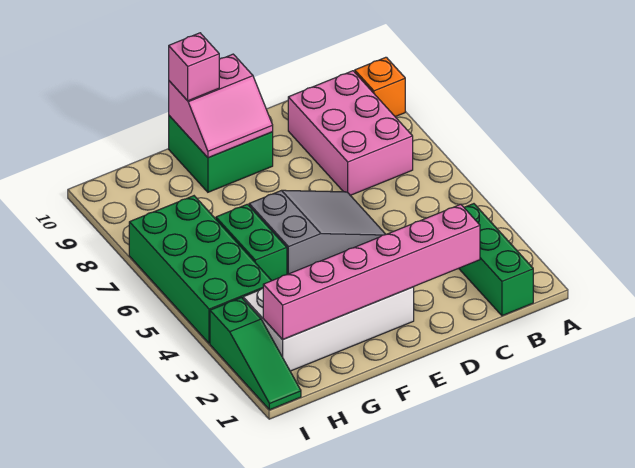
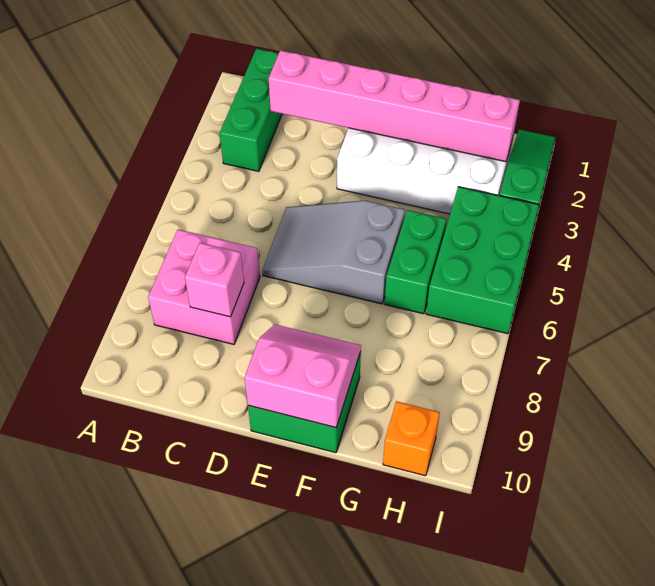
orange 1x1 brick [355,57,405,117] -> orange 1x1 brick moved to [383,401,440,476]
pink 2x3 brick [288,71,413,195] -> pink 2x2 brick [148,230,260,344]
pink 1x1 brick [169,33,219,101] -> pink 1x1 brick moved to [185,243,244,317]
green 2x4 brick [129,196,272,343] -> green 2x3 brick [426,187,539,334]

